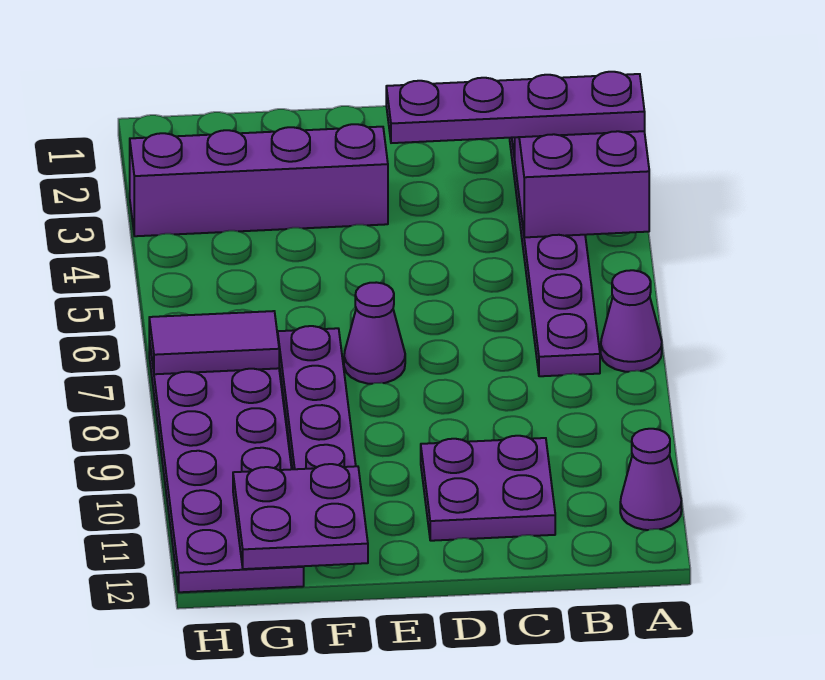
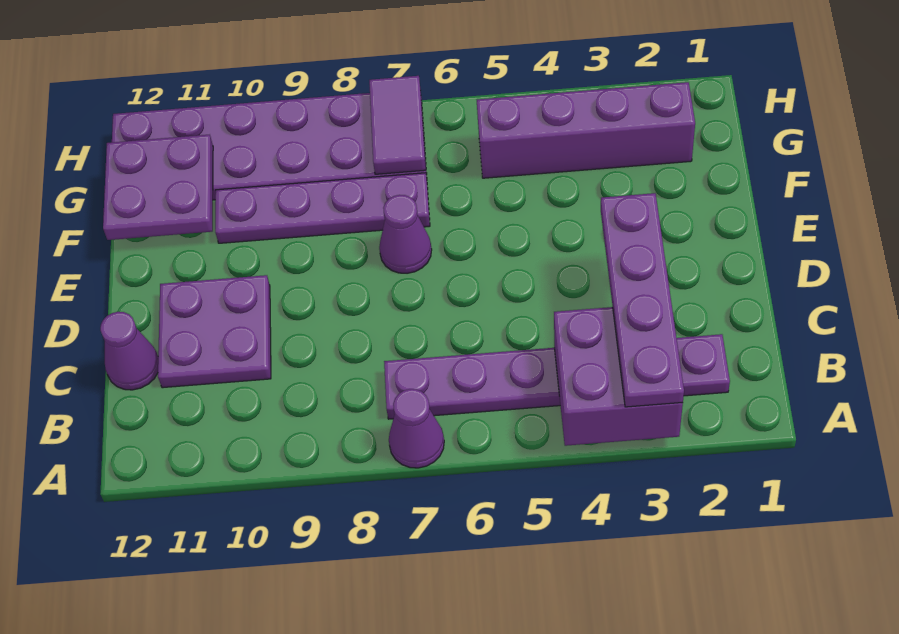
purple 1x1 cone [620,429,681,530] -> purple 1x1 cone moved to [100,312,158,390]
purple 1x4 brick [130,124,388,236] -> purple 1x4 brick turned to [477,82,695,178]

